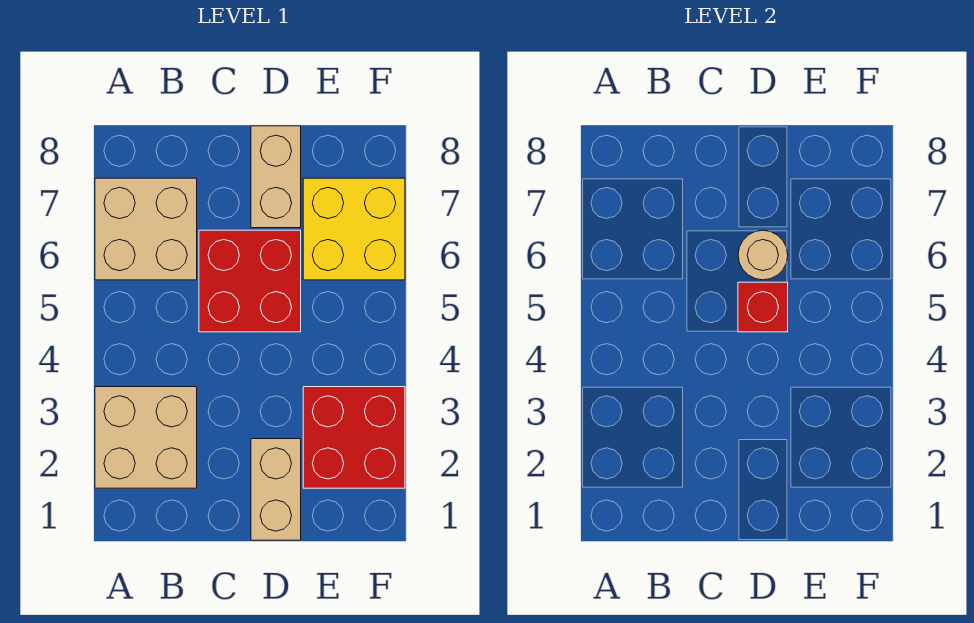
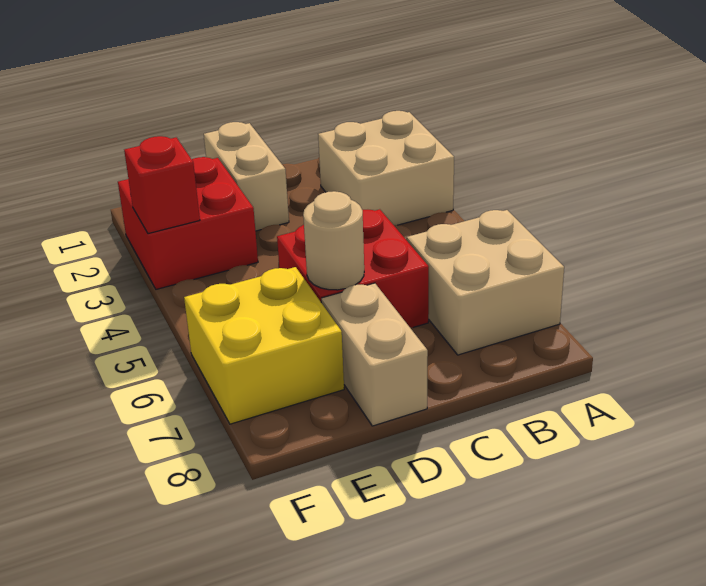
red 1x1 brick [738,282,788,332] -> red 1x1 brick moved to [124,136,200,234]

